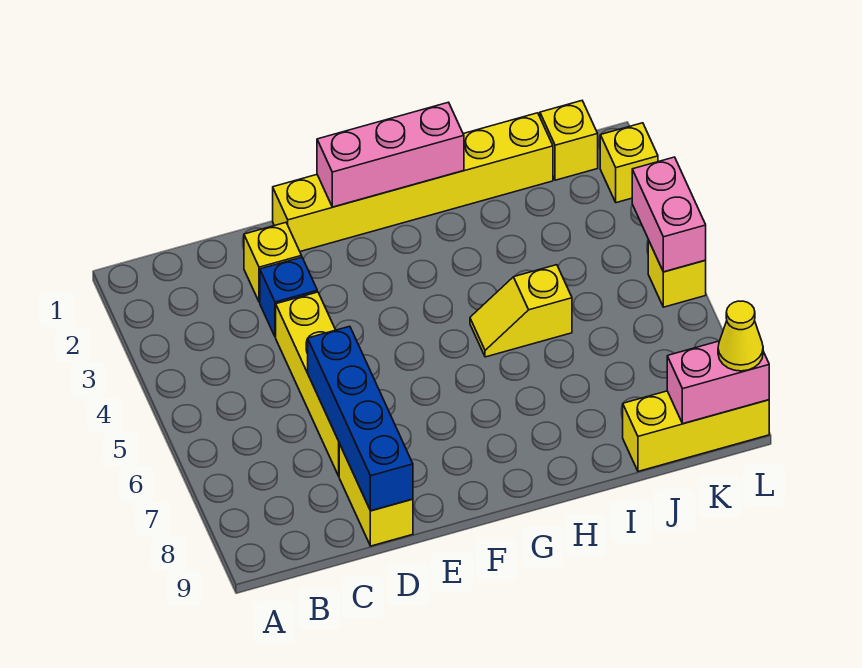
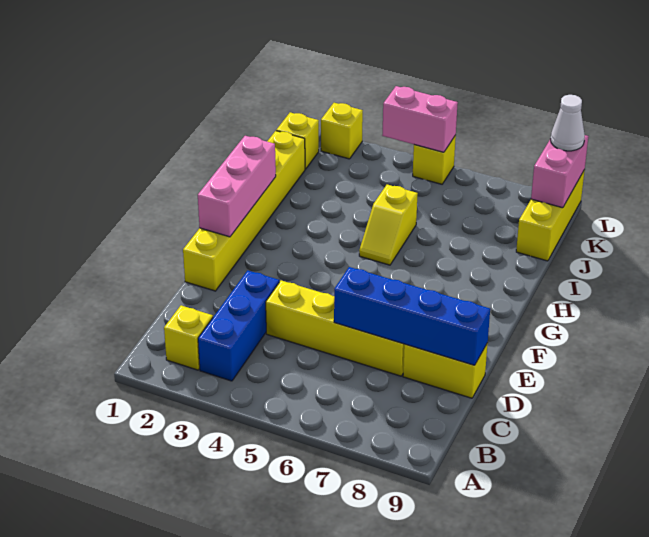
yellow 1x1 brick [244,223,302,302] -> yellow 1x1 brick moved to [164,305,213,370]
blue 1x1 brick [260,257,317,337] -> blue 1x3 brick [198,270,279,381]
yellow 1x1 cone [718,301,763,371] -> white 1x1 cone [551,95,585,151]

